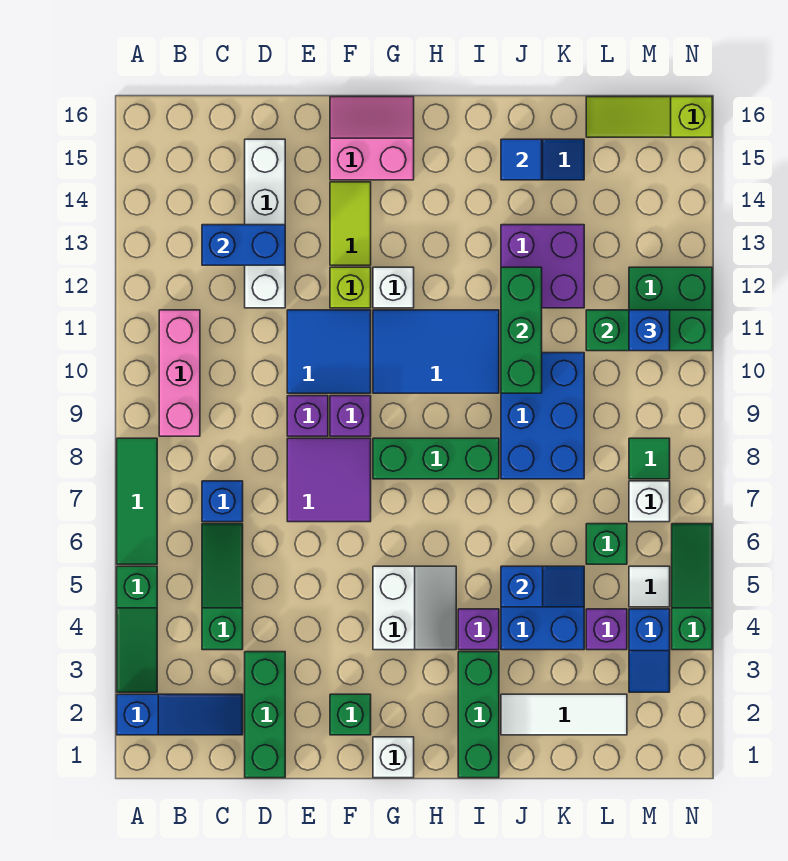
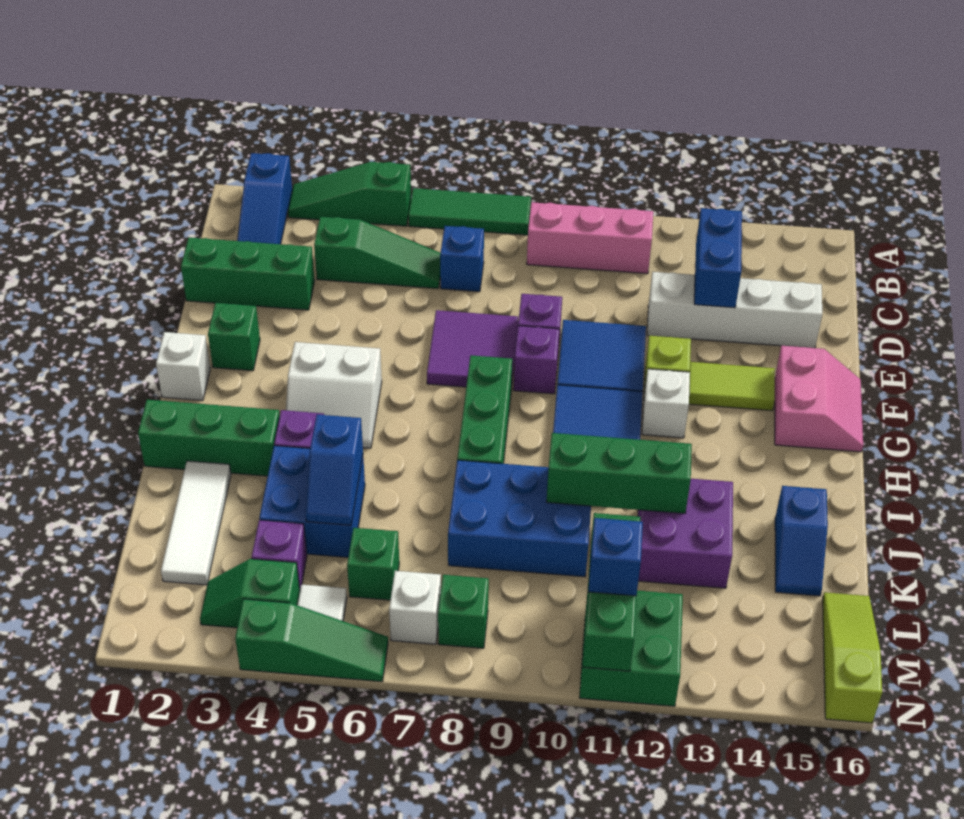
blue 1x1 tile [501,139,542,180] -> none
blue 1x2 slope [629,609,670,692] -> green 1x2 slope [200,559,300,628]
green 1x1 tile [629,438,670,479] -> green 1x1 brick [438,575,489,648]

